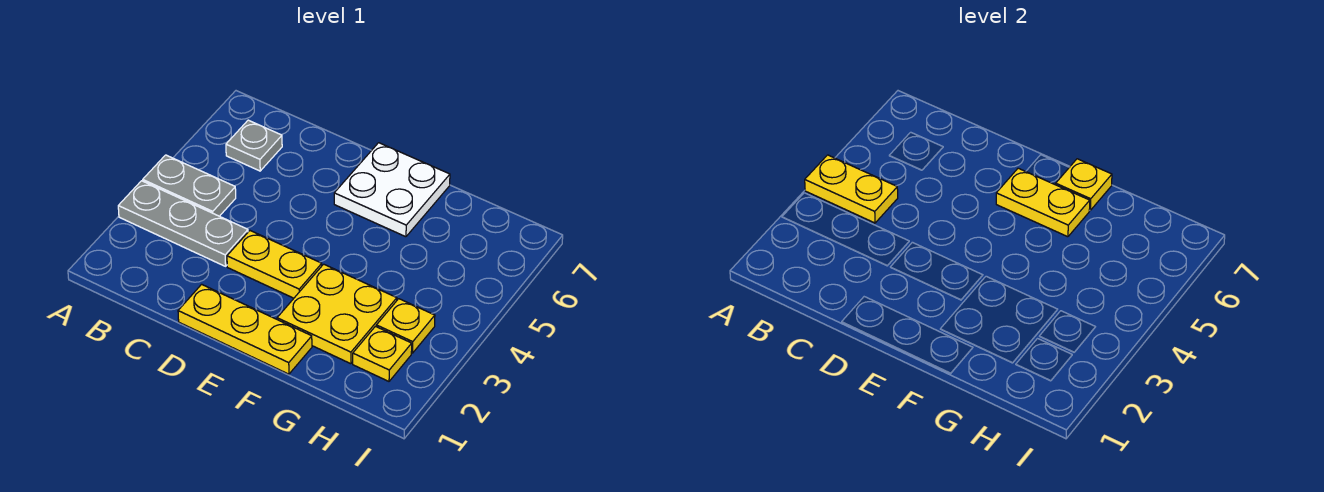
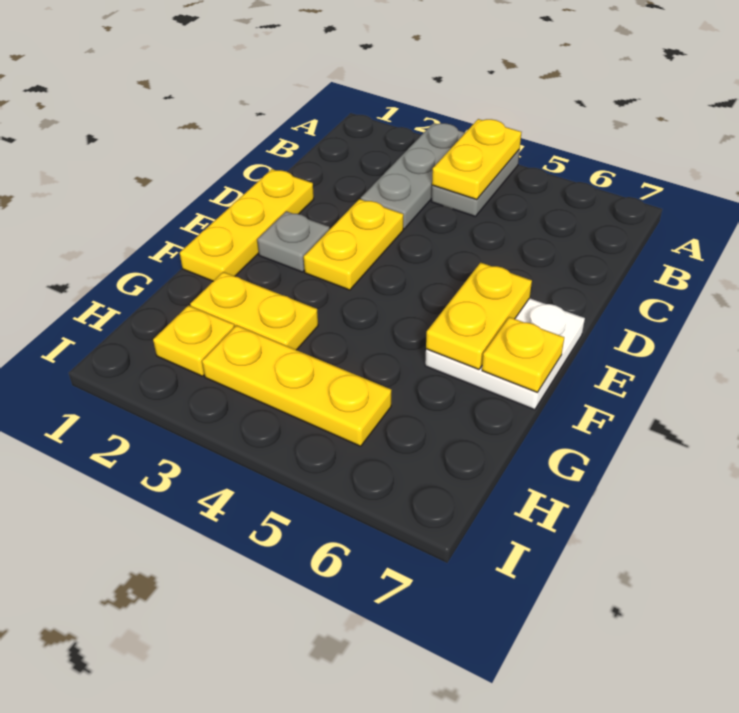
grey 1x1 plate [226,120,282,171] -> grey 1x1 plate moved to [257,211,330,272]
yellow 2x2 plate [277,264,397,364] -> yellow 1x2 plate [190,272,318,350]
yellow 1x1 plate [376,299,435,353] -> yellow 1x3 plate [202,325,391,446]

